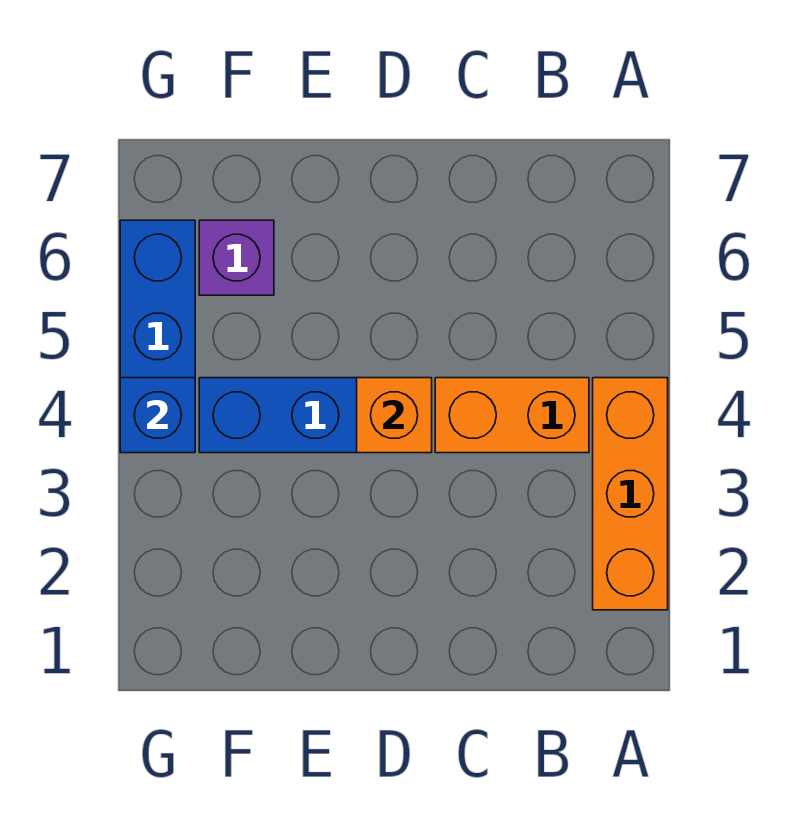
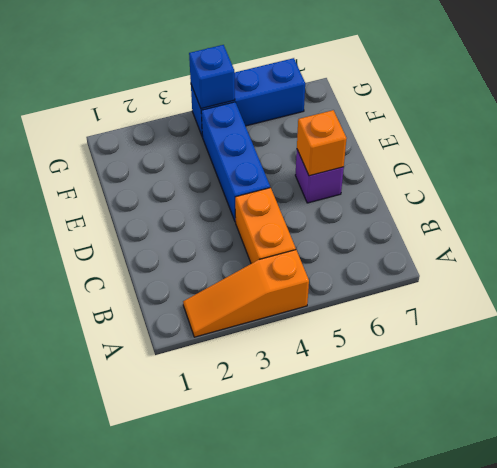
orange 1x3 brick [593,378,668,610] -> orange 1x3 slope [183,250,309,337]
orange 1x1 brick [357,378,432,453] -> orange 1x1 brick moved to [297,110,347,176]
purple 1x1 brick [199,220,274,295] -> purple 1x1 brick moved to [295,150,344,203]

